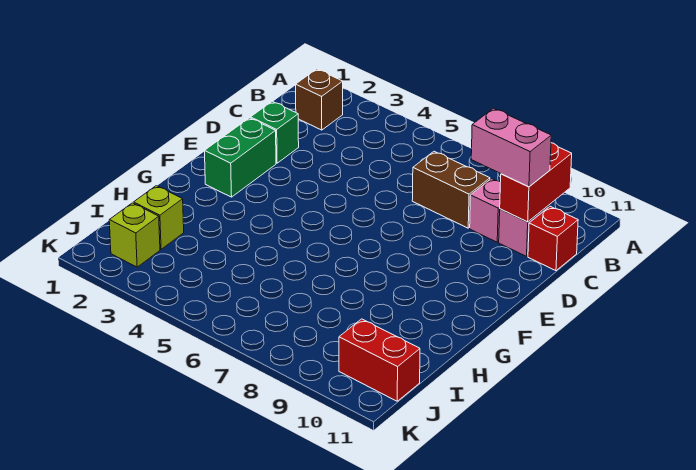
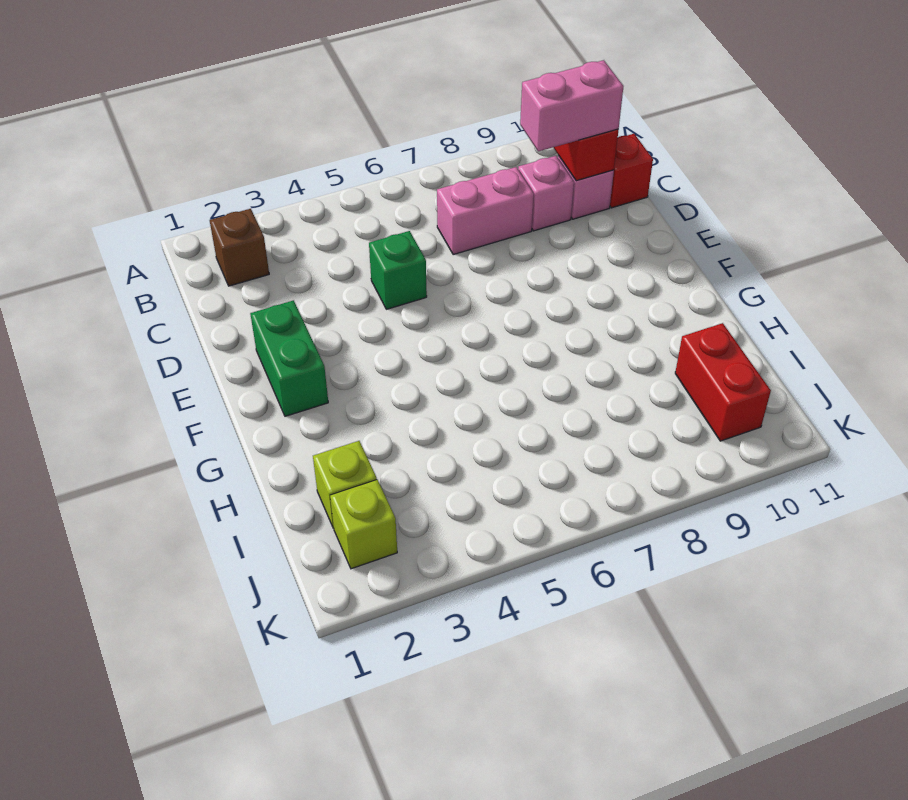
brown 1x2 brick [412,151,490,228] -> pink 1x2 brick [437,167,534,255]
green 1x1 brick [251,101,299,163] -> green 1x1 brick moved to [369,231,427,309]
red 1x2 brick [339,319,420,401] -> red 1x2 brick turned to [675,323,771,441]

